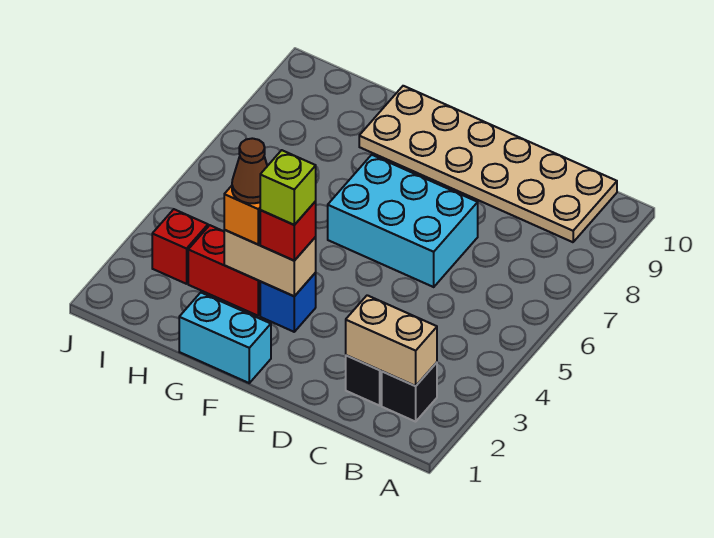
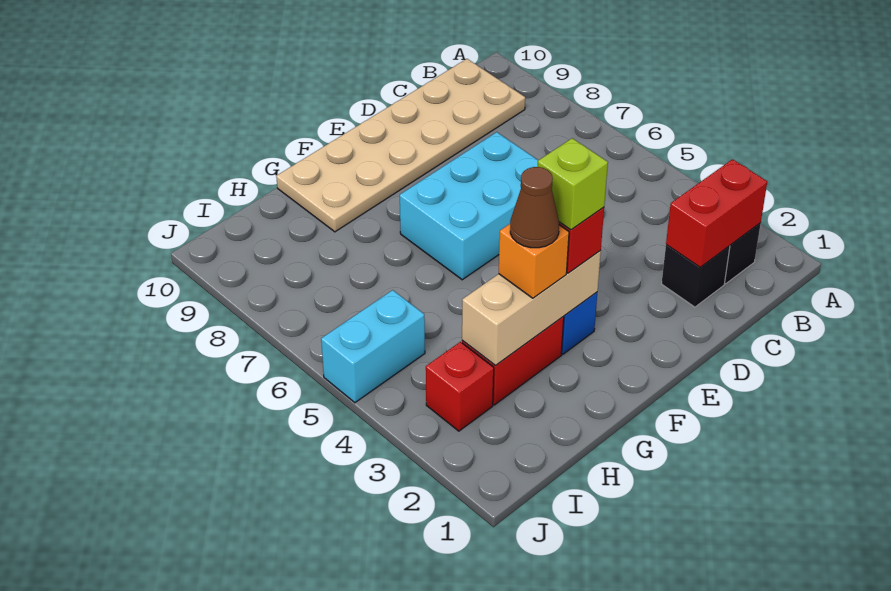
tan 1x2 brick [346,295,437,386] -> red 1x2 brick [666,159,767,267]
cyan 1x2 brick [179,293,271,383] -> cyan 1x2 brick moved to [321,290,425,403]
tan 1x2 brick [224,230,316,296] -> tan 1x3 brick [462,251,601,366]

